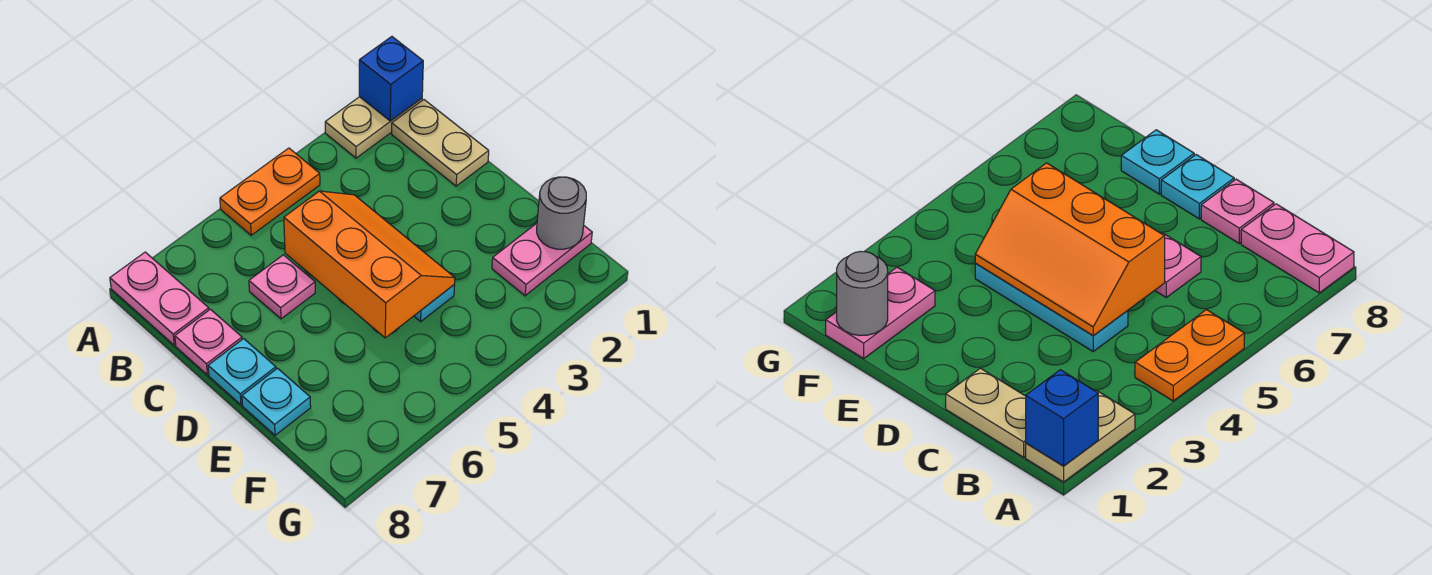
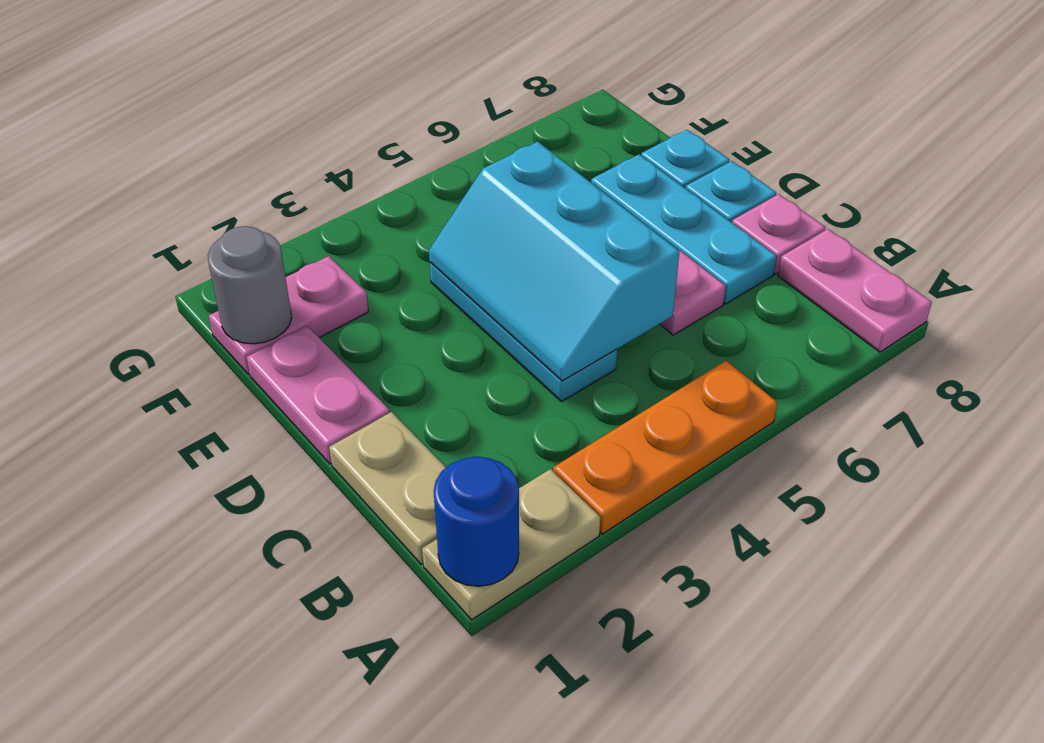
blue 1x1 brick [359,37,423,121] -> blue 1x1 round brick [434,457,519,586]
orange 1x2 plate [220,148,320,235] -> orange 1x3 plate [553,361,777,534]
orange 2x3 slope [284,191,455,338] -> cyan 2x3 slope [429,142,680,381]
none -> cyan 1x3 plate [591,154,777,304]
none -> pink 1x2 plate [247,326,390,464]

